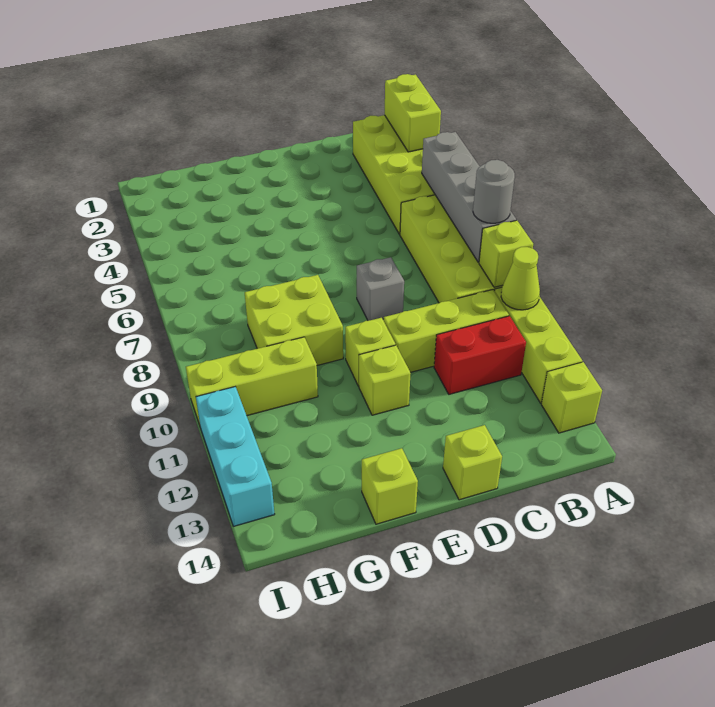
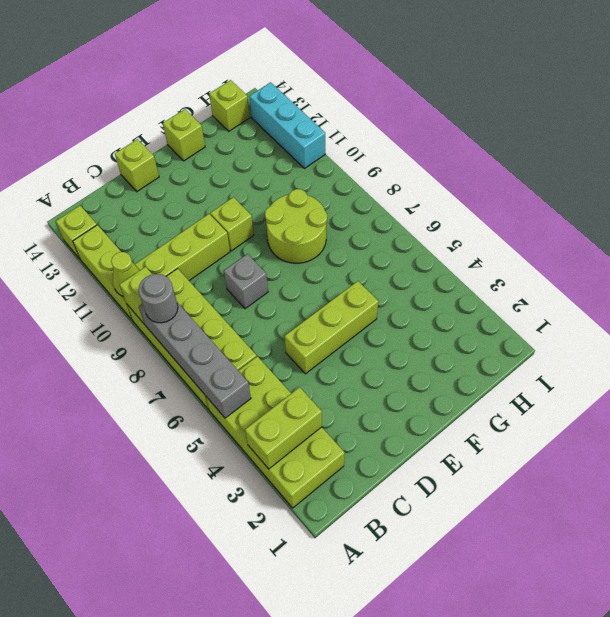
lime 1x2 brick [385,74,441,152] -> lime 1x2 brick turned to [245,387,322,469]
red 1x2 brick [434,316,526,394] -> none
lime 1x1 brick [359,345,411,415] -> lime 1x1 brick moved to [209,80,250,131]
lime 2x2 brick [245,275,343,365] -> lime 2x2 round brick [265,189,327,263]
lime 1x3 brick [186,337,318,428] -> lime 1x3 brick moved to [285,281,379,374]

